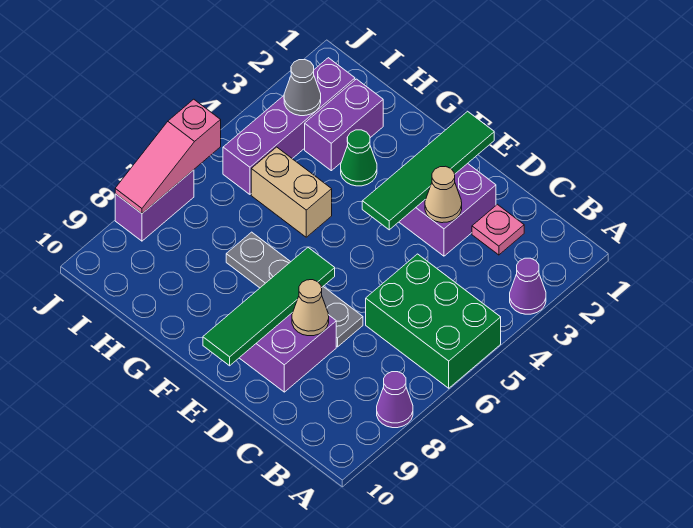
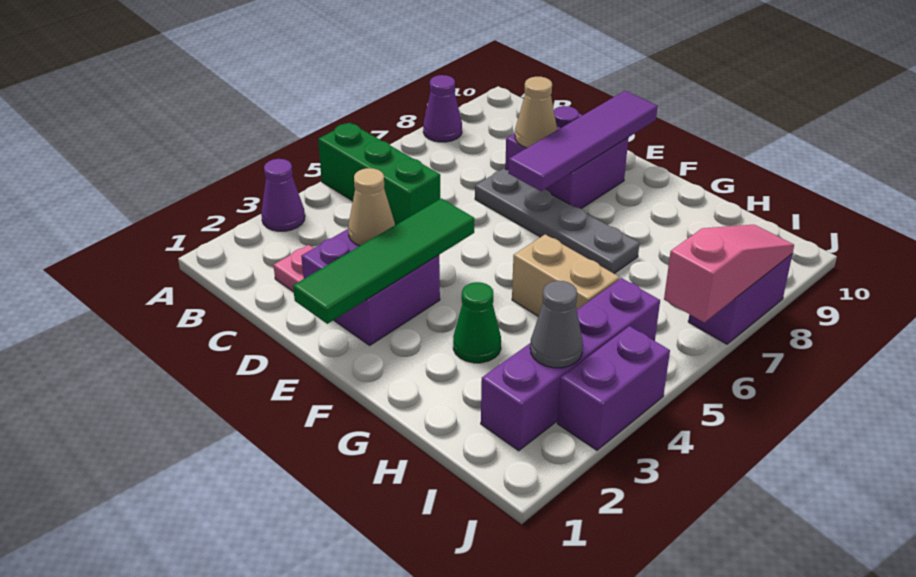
green 2x3 brick [366,254,501,388] -> green 1x3 brick [318,123,440,225]
green 1x4 tile [203,248,335,366] -> purple 1x4 tile [508,91,658,191]
purple 1x2 brick [305,79,383,171] -> purple 1x2 brick moved to [557,326,670,450]

